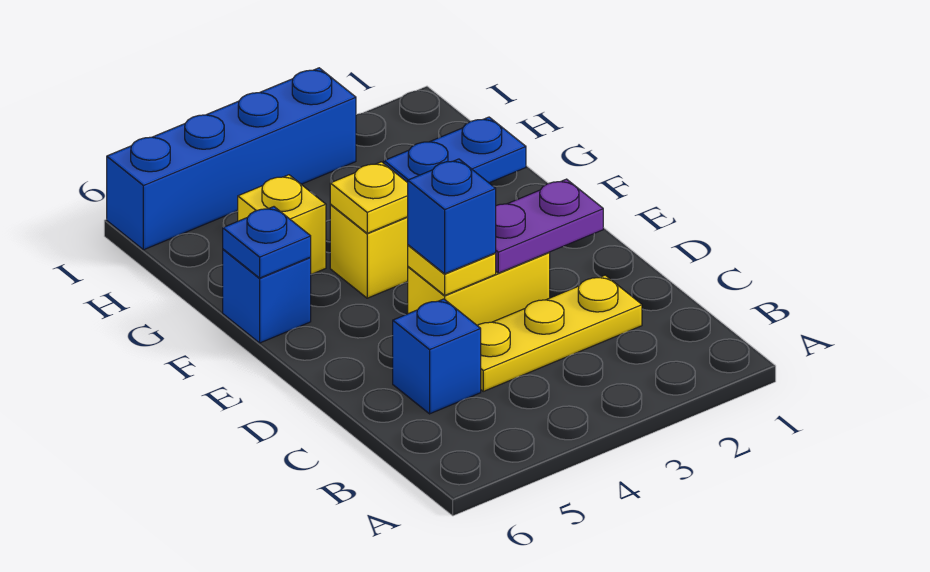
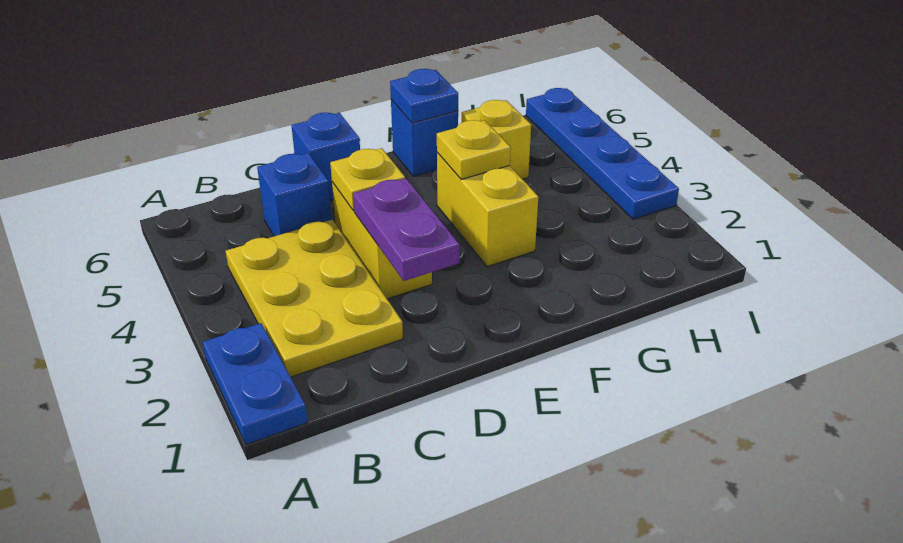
yellow 1x3 plate [477,275,642,391] -> yellow 2x3 plate [226,220,403,377]
blue 1x1 brick [408,159,496,274] -> blue 1x1 brick moved to [292,113,360,200]
blue 1x2 plate [384,117,526,183] -> blue 1x2 plate moved to [203,323,308,445]
blue 1x4 brick [107,68,356,250] -> blue 1x4 plate [526,88,679,219]

